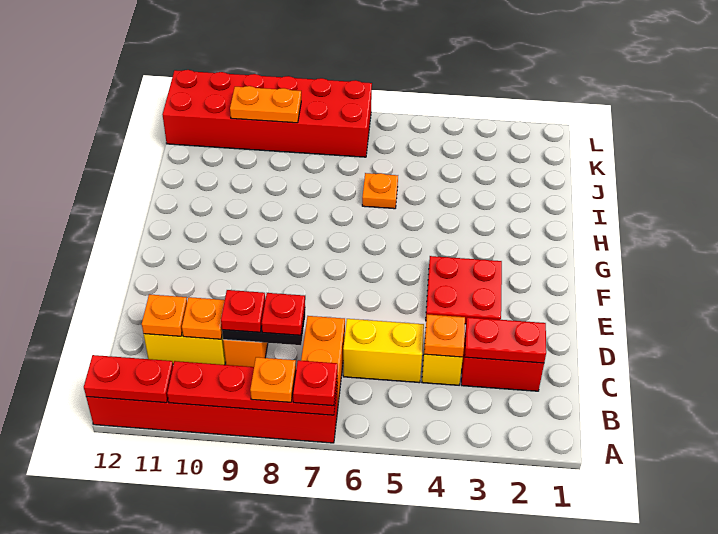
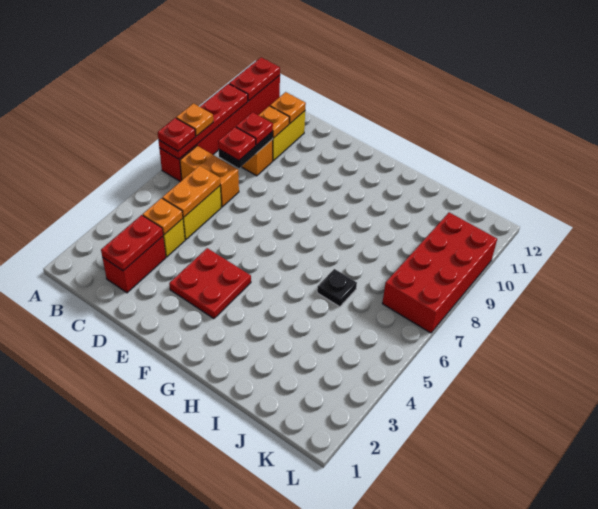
orange 1x1 plate [362,173,398,209] -> black 1x1 plate [317,269,357,307]
red 2x6 brick [162,70,372,157] -> red 2x4 brick [382,212,497,333]
orange 1x2 plate [230,86,301,123] -> orange 1x2 plate moved to [162,166,220,217]

